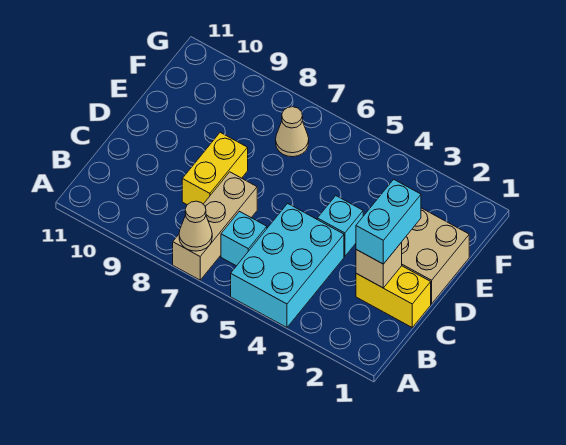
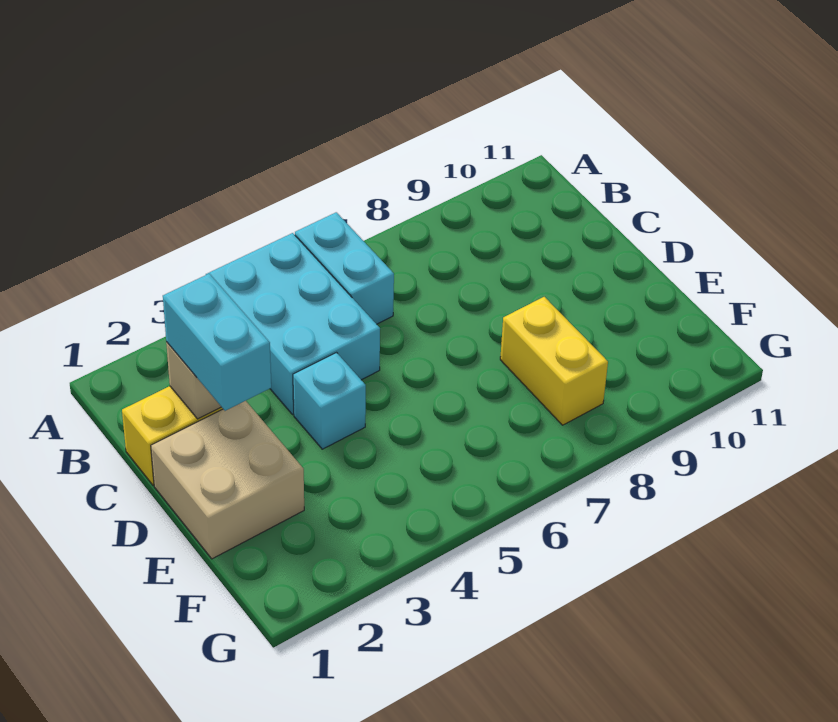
tan 1x3 brick [173,172,257,280] -> none
tan 1x1 cone [179,201,212,251] -> none
cyan 1x1 brick [221,211,267,266] -> cyan 1x2 brick [295,212,394,324]
yellow 1x2 brick [182,132,248,205] -> yellow 1x2 brick moved to [500,297,608,425]
tan 1x1 cone [276,107,309,157] -> none

